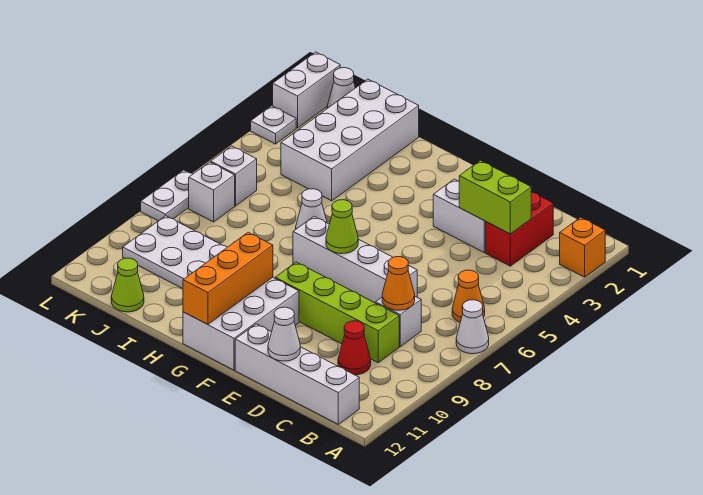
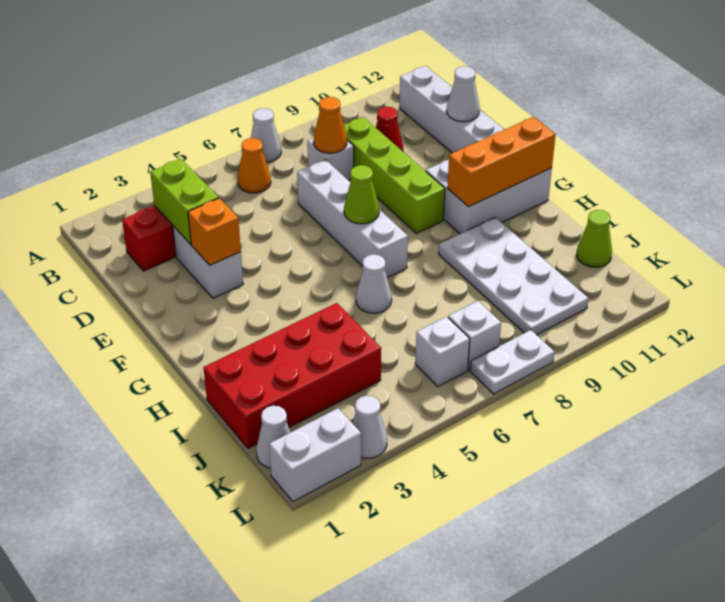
orange 1x1 brick [560,217,605,277] -> orange 1x1 brick moved to [188,198,241,265]
white 2x4 brick [281,79,419,201] -> red 2x4 brick [203,303,381,448]
white 1x1 plate [251,106,296,144] -> white 1x1 cone [352,396,387,458]

